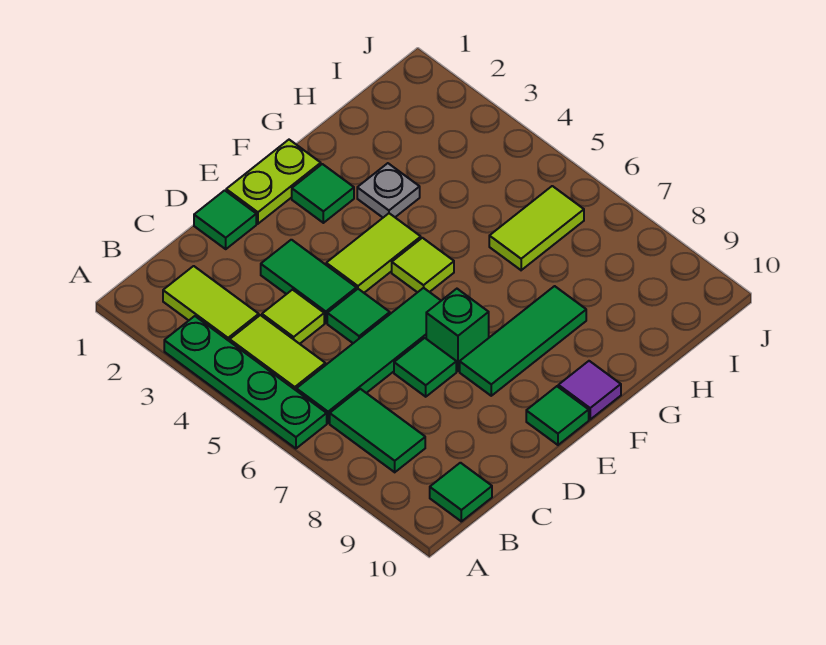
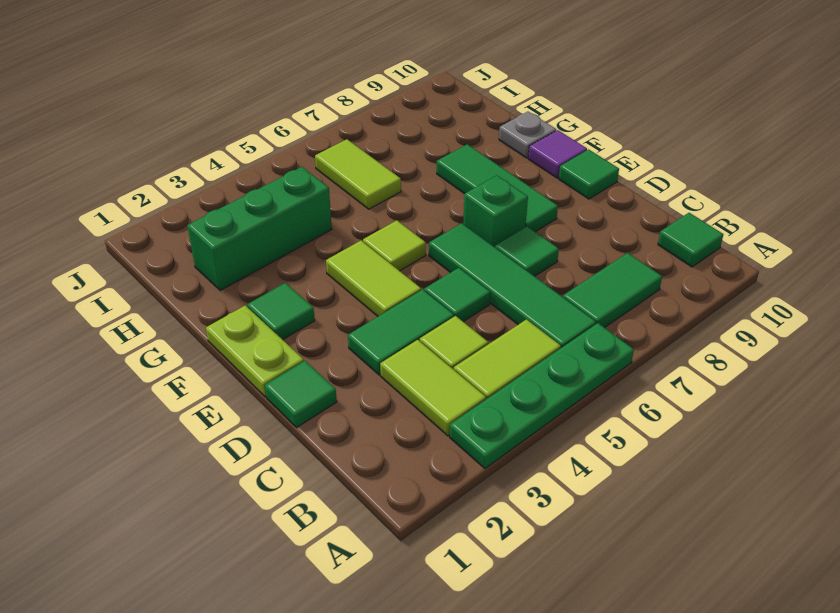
lime 1x2 tile [163,266,259,341] -> lime 1x2 tile turned to [380,340,486,436]
grey 1x1 plate [357,163,420,217] -> grey 1x1 plate moved to [499,112,556,158]
none -> green 1x3 brick [187,167,332,290]

